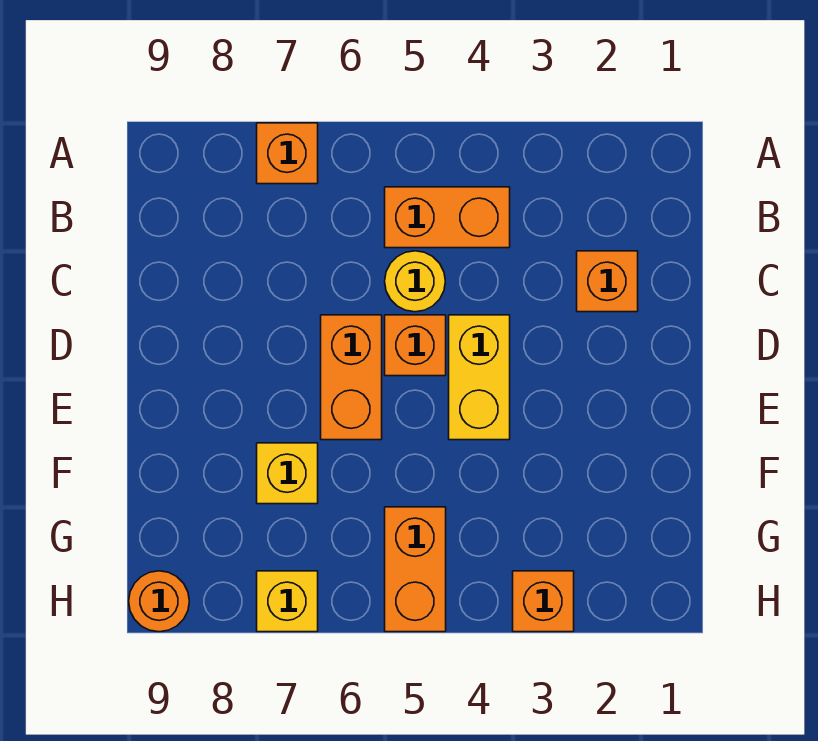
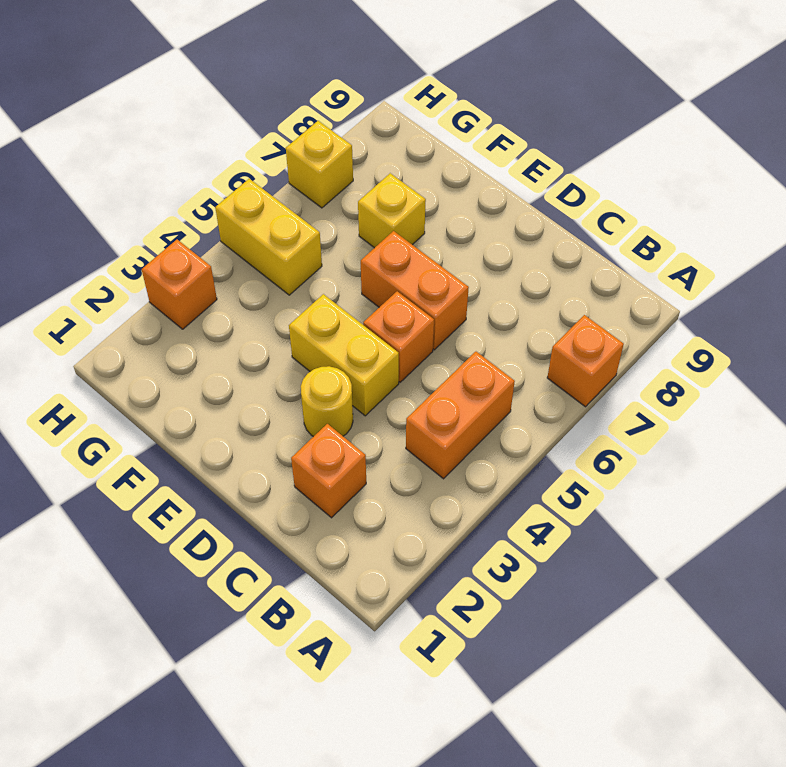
yellow 1x1 round brick [385,251,445,312] -> yellow 1x1 round brick moved to [301,366,353,437]
orange 1x2 brick [385,507,446,632] -> yellow 1x2 brick [215,179,322,295]
orange 1x1 round brick [129,571,189,632] -> none

